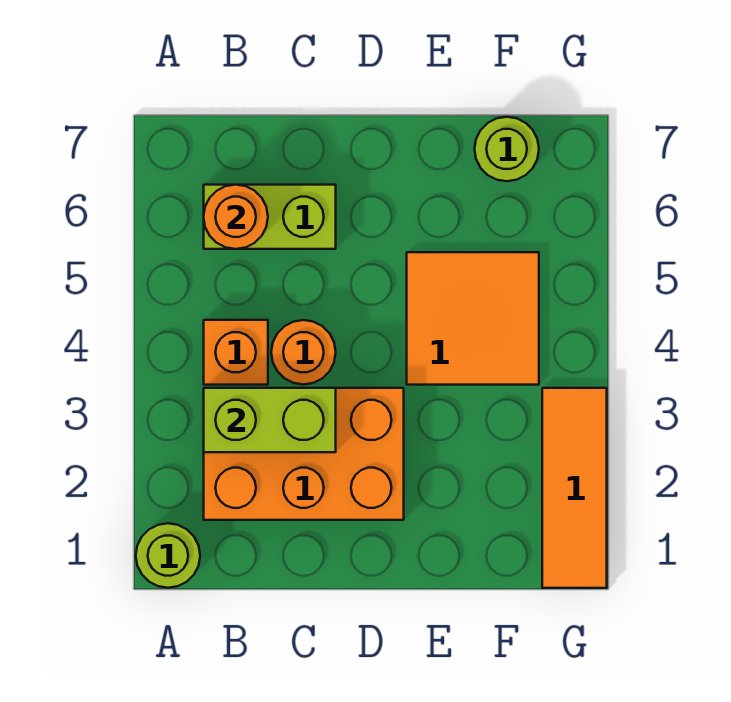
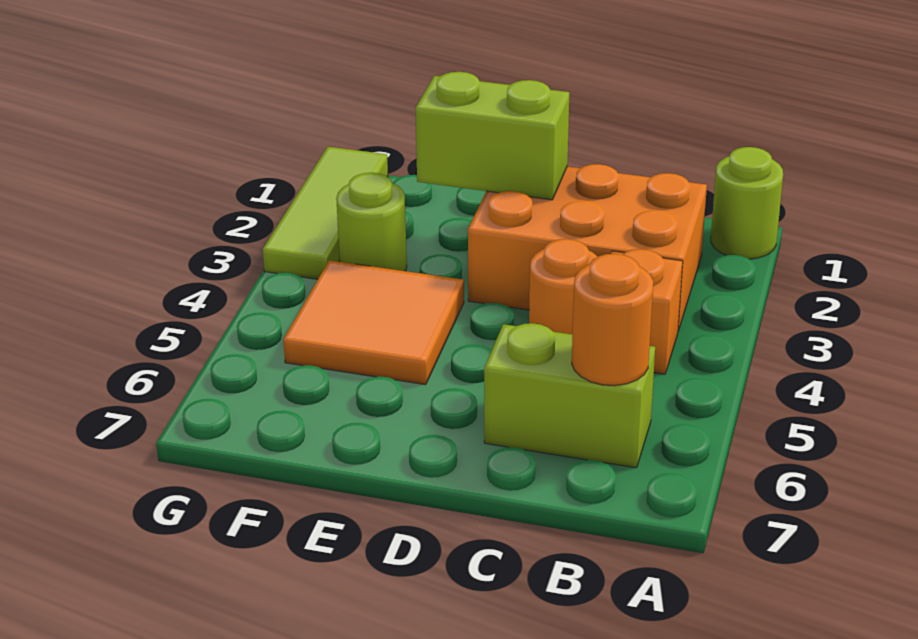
lime 1x2 brick [204,388,336,452] -> lime 1x2 brick moved to [415,72,569,200]
lime 1x1 round brick [475,117,539,181] -> lime 1x1 round brick moved to [336,173,407,271]
orange 1x3 tile [542,388,607,588] -> lime 1x3 tile [263,147,388,279]

